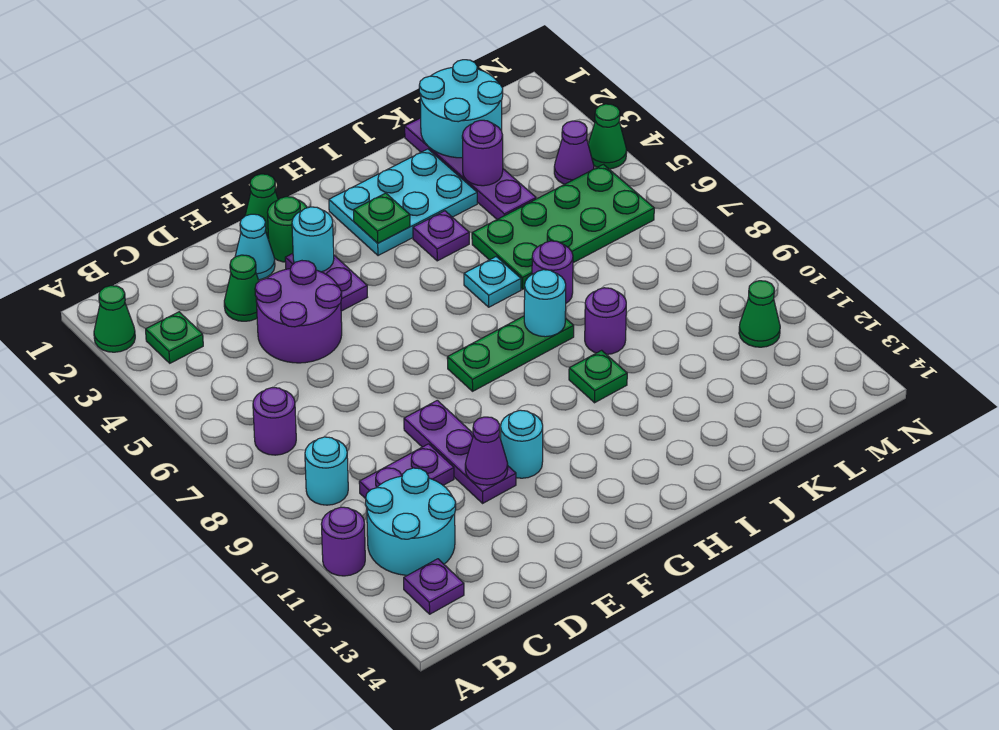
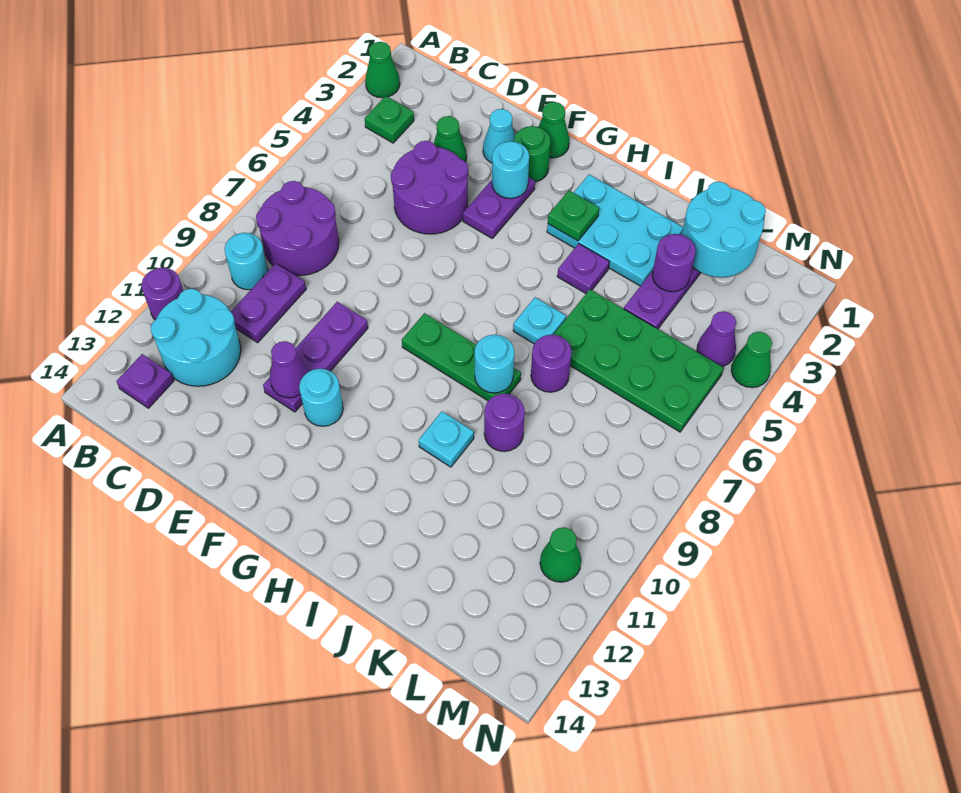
purple 1x1 round brick [253,388,296,455] -> purple 2x2 round brick [256,181,339,276]
purple 1x2 plate [359,444,454,499] -> purple 1x2 plate turned to [231,263,306,343]
green 1x1 plate [569,350,627,403] -> cyan 1x1 plate [419,411,474,467]

